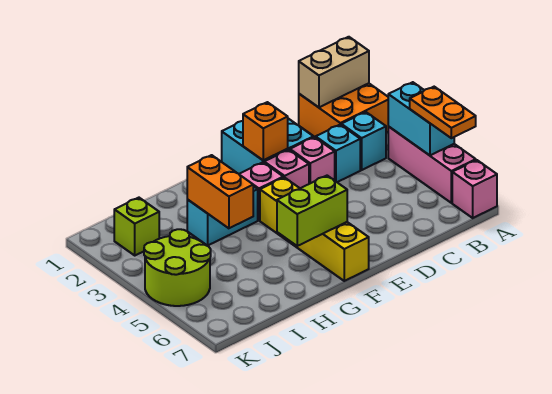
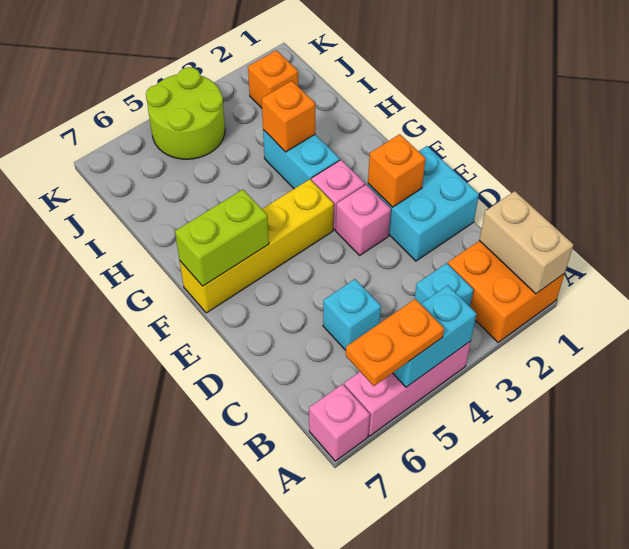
cyan 1x1 brick [315,125,360,182] -> cyan 1x1 brick moved to [323,279,381,350]
pink 1x1 brick [290,137,335,184] -> none
lime 1x2 brick [277,176,347,246] -> lime 1x2 brick turned to [175,190,269,286]
orange 1x2 brick [187,155,253,228] -> orange 1x1 brick [262,81,315,152]
lime 1x1 brick [114,198,159,255] -> orange 1x1 brick [248,50,298,108]

